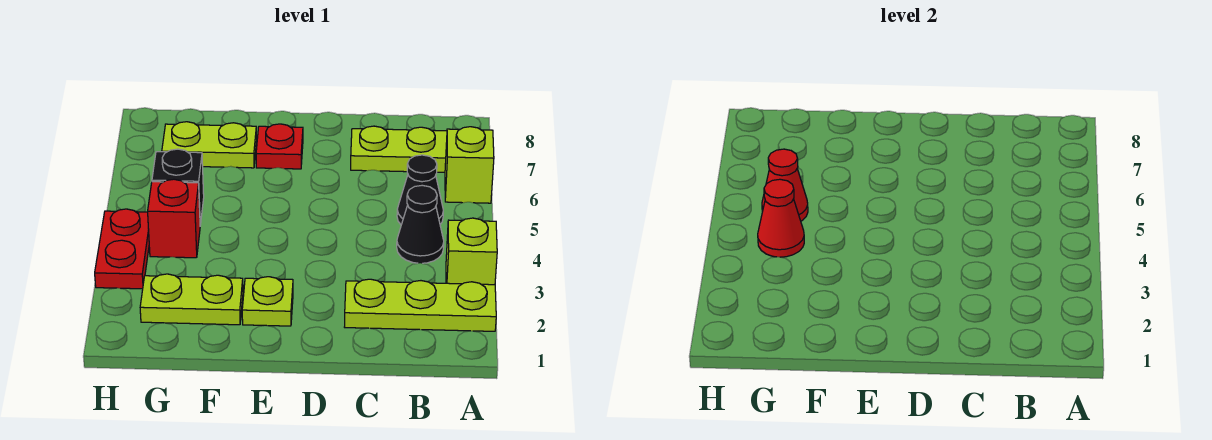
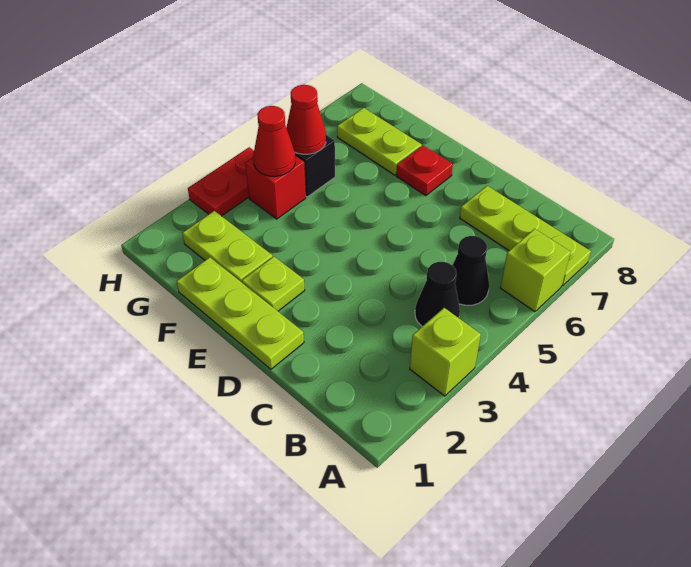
lime 1x3 plate [345,279,496,331] -> lime 1x3 plate moved to [177,257,304,369]

